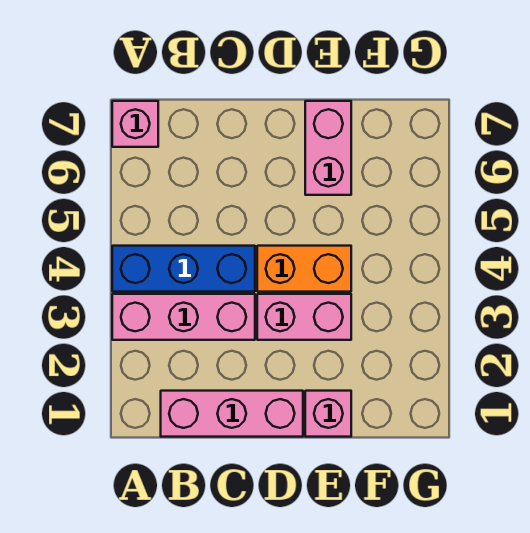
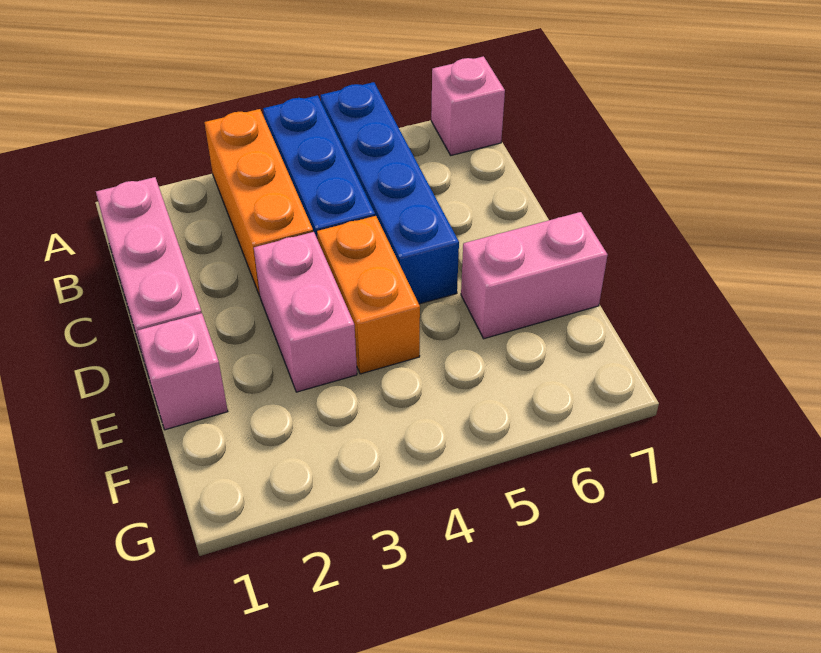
pink 1x3 brick [112,294,255,340] -> orange 1x3 brick [204,109,313,296]
none -> blue 1x4 brick [321,82,459,304]

